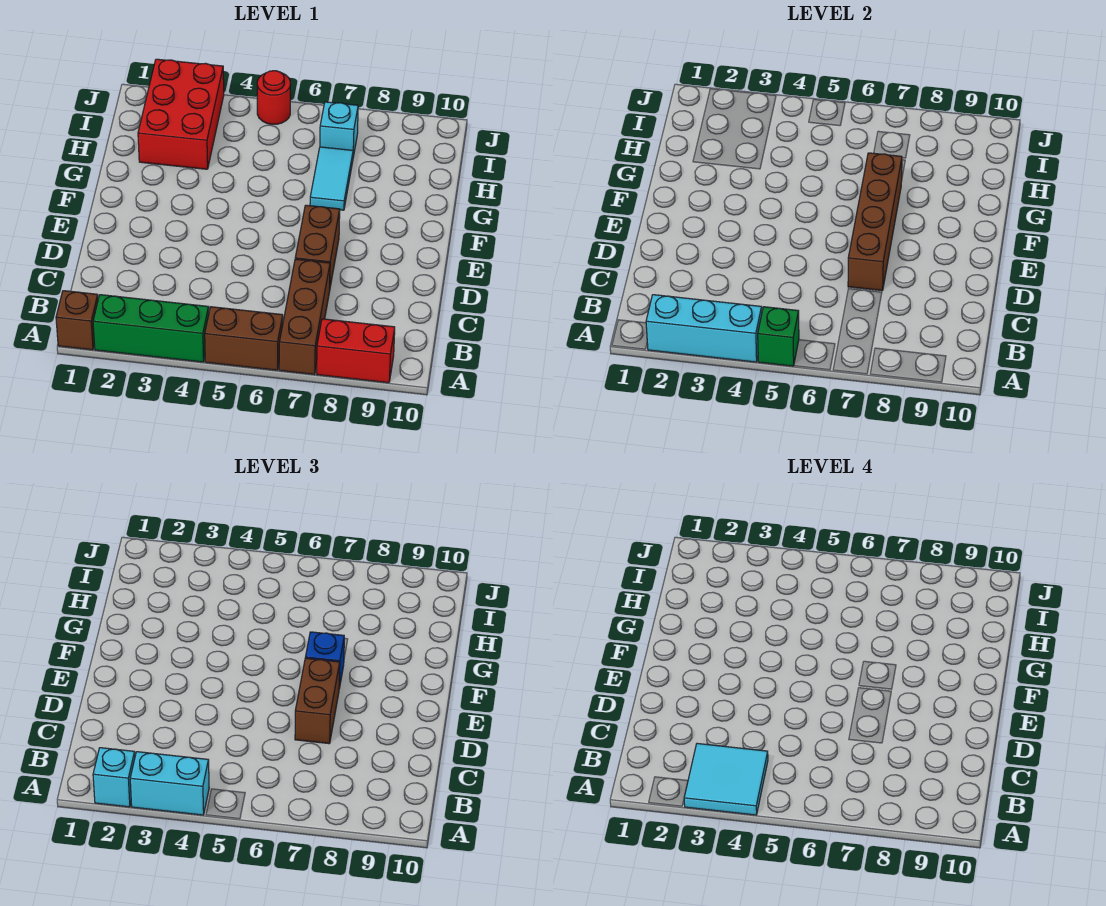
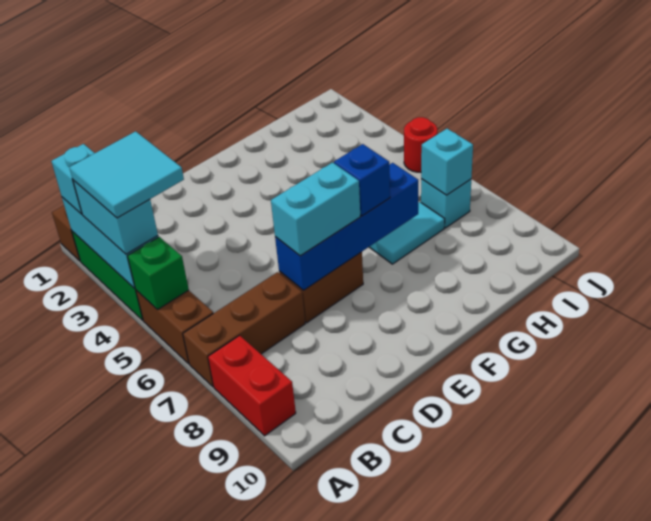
brown 1x4 brick [848,153,902,291] -> blue 1x4 brick [275,163,418,290]
brown 1x2 brick [295,658,340,744] -> cyan 1x2 brick [271,163,360,256]
red 2x3 brick [138,59,224,169] -> none
none -> cyan 1x1 brick [421,129,473,195]

